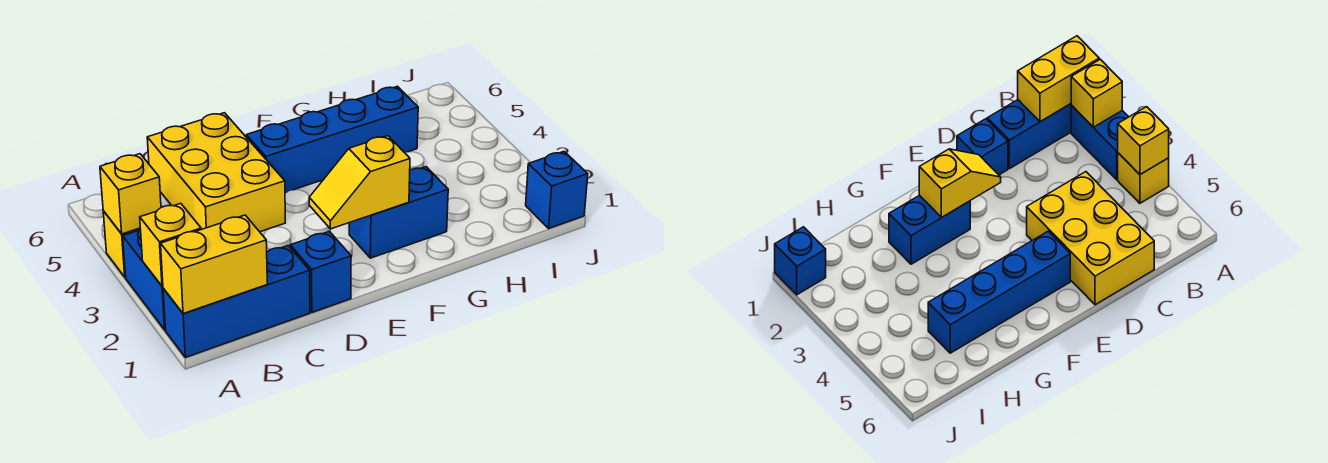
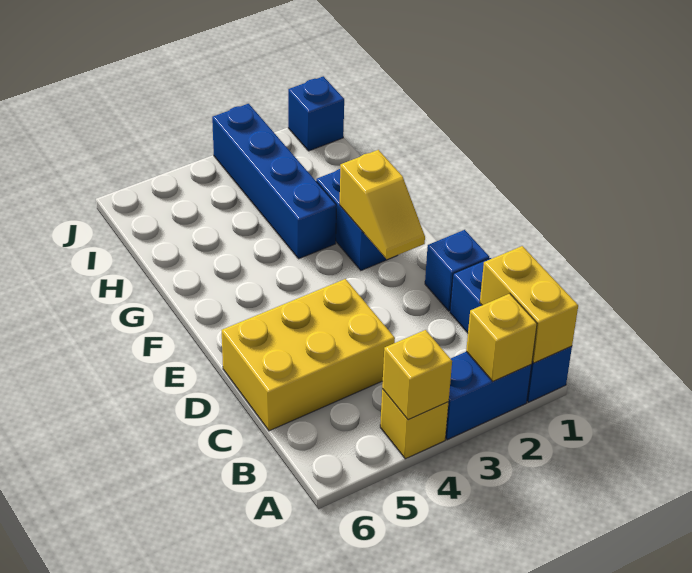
blue 1x4 brick [246,86,418,192] -> blue 1x4 brick moved to [212,104,336,259]

